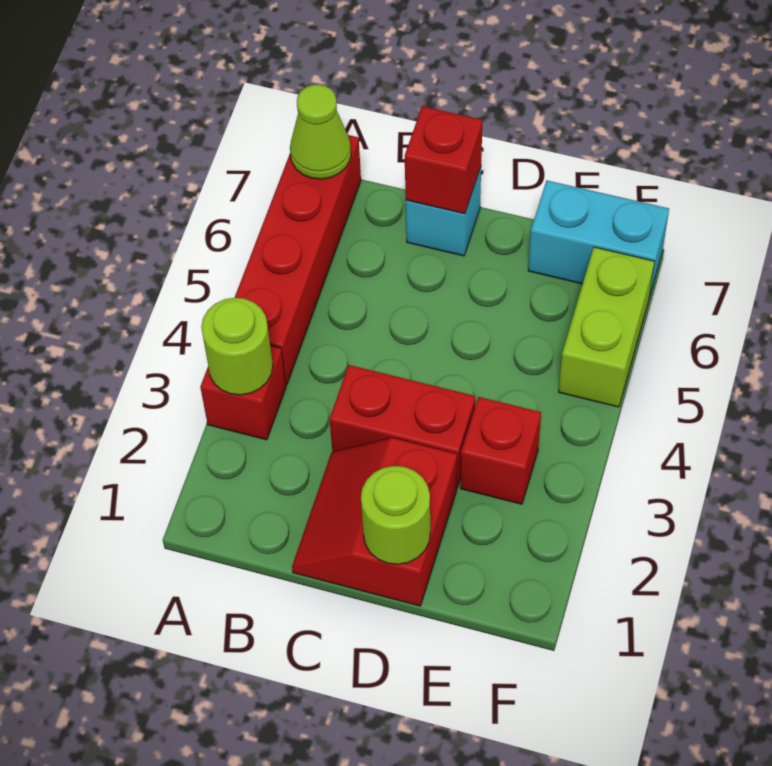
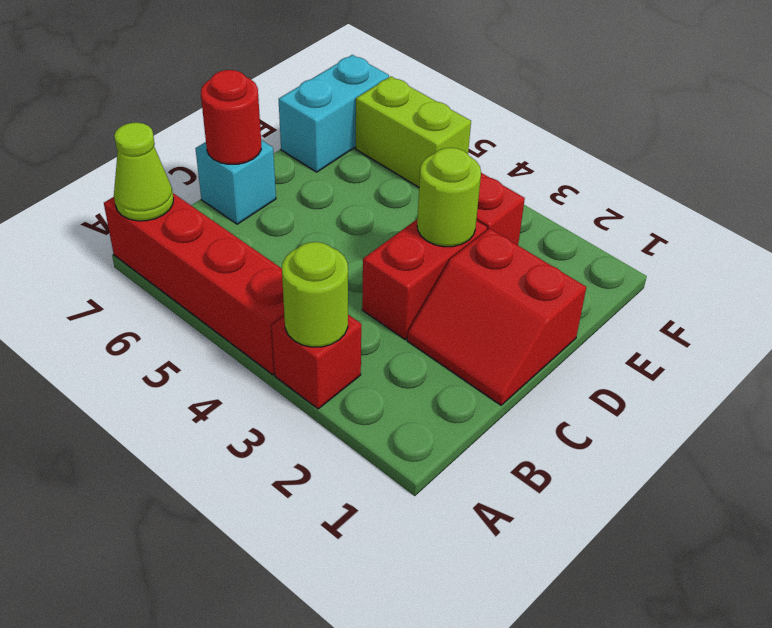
red 1x1 brick [405,106,482,214] -> red 1x1 round brick [201,70,261,164]
lime 1x1 round brick [361,466,430,564] -> lime 1x1 round brick moved to [417,148,481,247]

